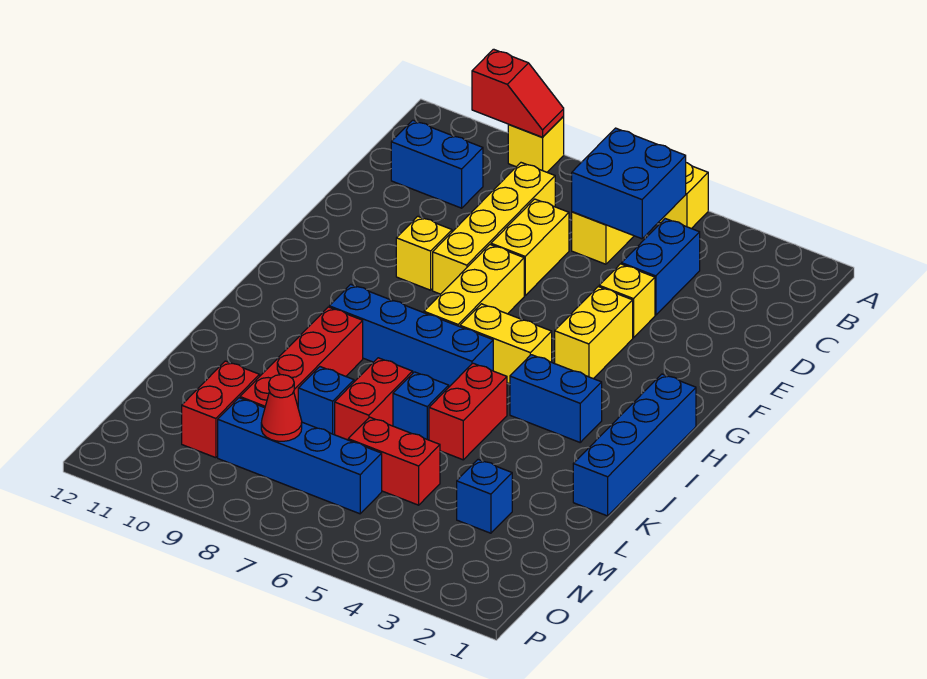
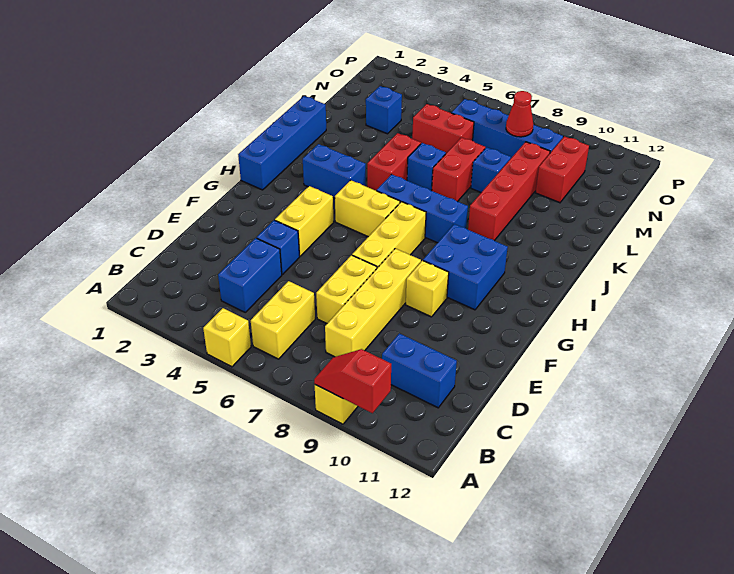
blue 2x2 brick [572,128,686,239] -> blue 2x2 brick moved to [423,224,508,310]
yellow 1x1 brick [599,264,655,338] -> blue 1x1 brick [257,220,300,274]
blue 1x4 brick [329,284,493,387] -> blue 1x3 brick [377,174,468,243]

